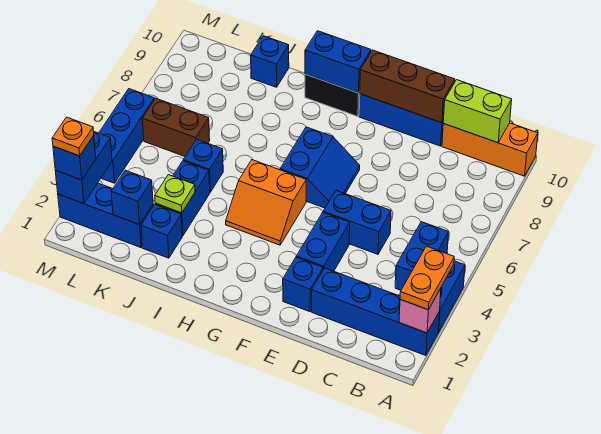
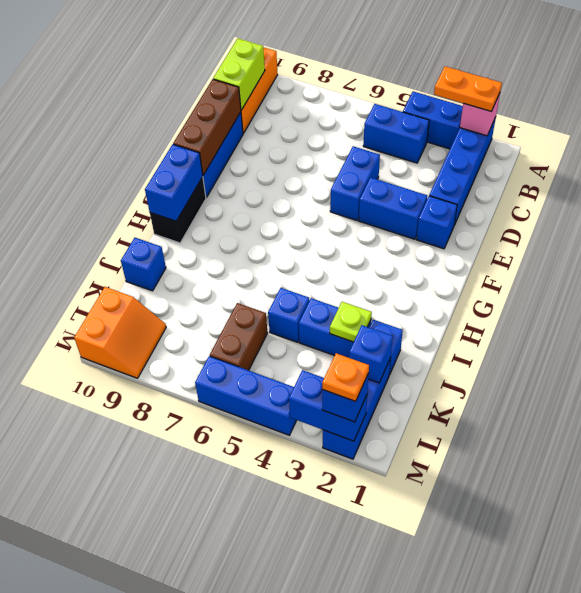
blue 2x2 slope [280,127,360,208] -> none
orange 2x2 slope [226,160,306,245] -> orange 2x2 slope moved to [74,287,166,378]

